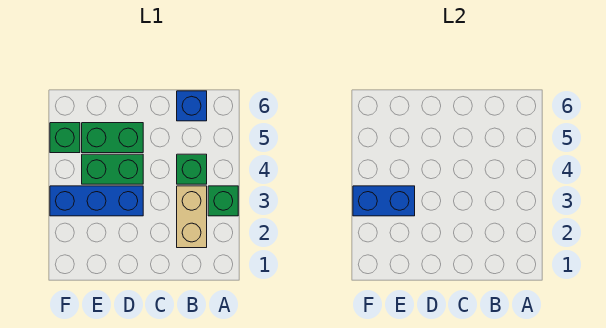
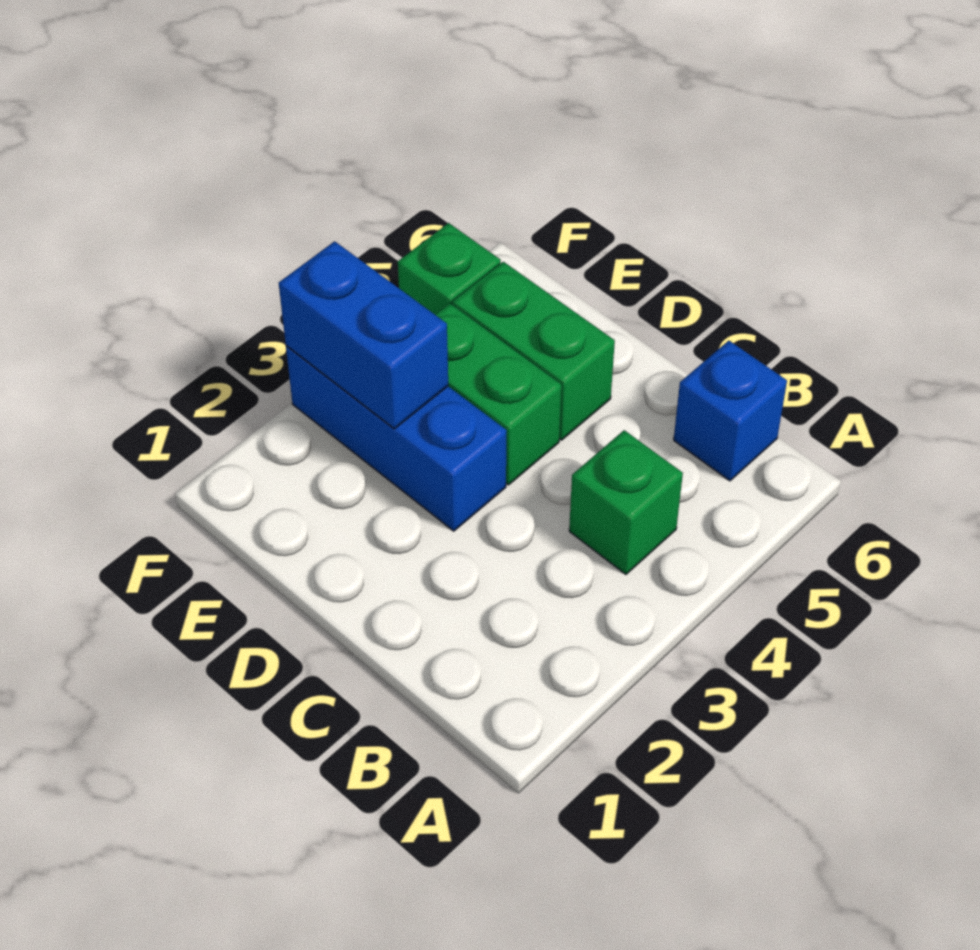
green 1x1 brick [208,186,238,216] -> none
tan 1x2 brick [177,186,207,248] -> none

